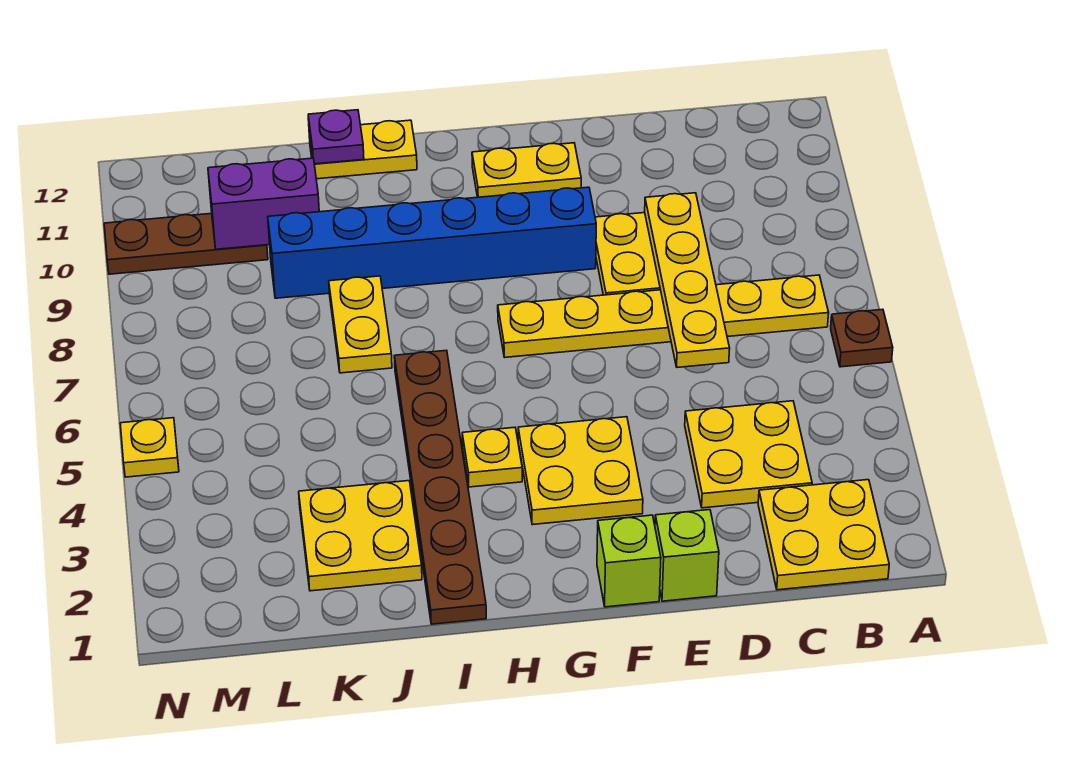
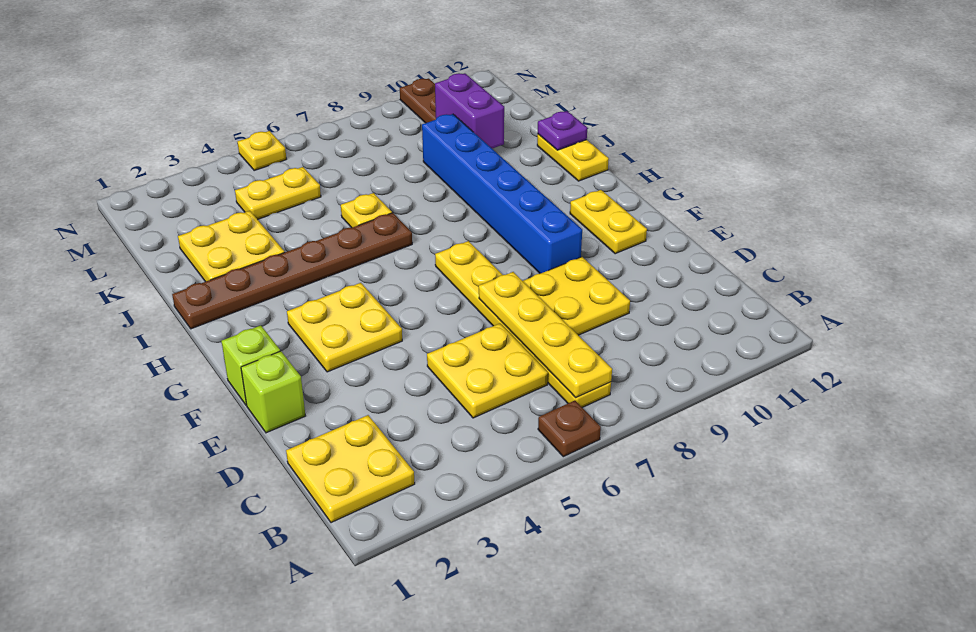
yellow 2x2 plate [685,401,812,508] -> yellow 2x2 plate moved to [427,324,548,418]
yellow 1x4 plate [645,193,730,367] -> yellow 1x4 plate turned to [479,272,612,398]
yellow 1x1 plate [462,427,522,487] -> yellow 1x1 plate moved to [341,193,392,228]
yellow 1x2 plate [329,276,392,373] -> yellow 1x2 plate moved to [235,167,321,219]

